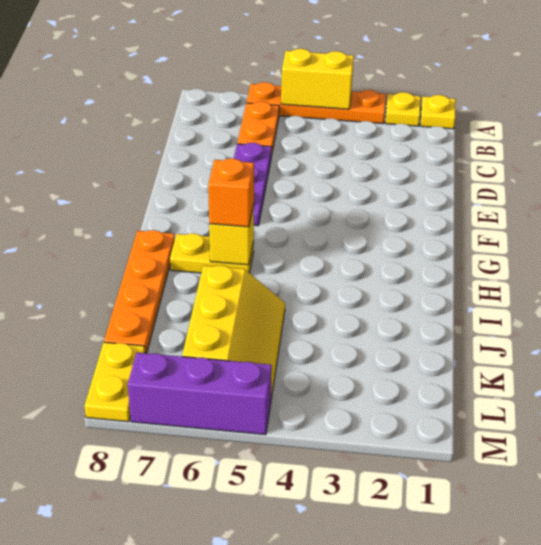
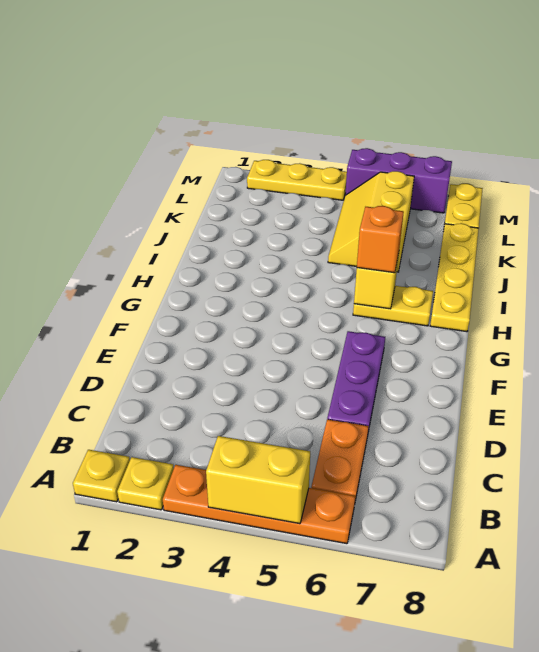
orange 1x4 plate [104,230,175,353] -> yellow 1x4 plate [430,223,479,332]
none -> yellow 1x3 plate [247,160,347,200]

